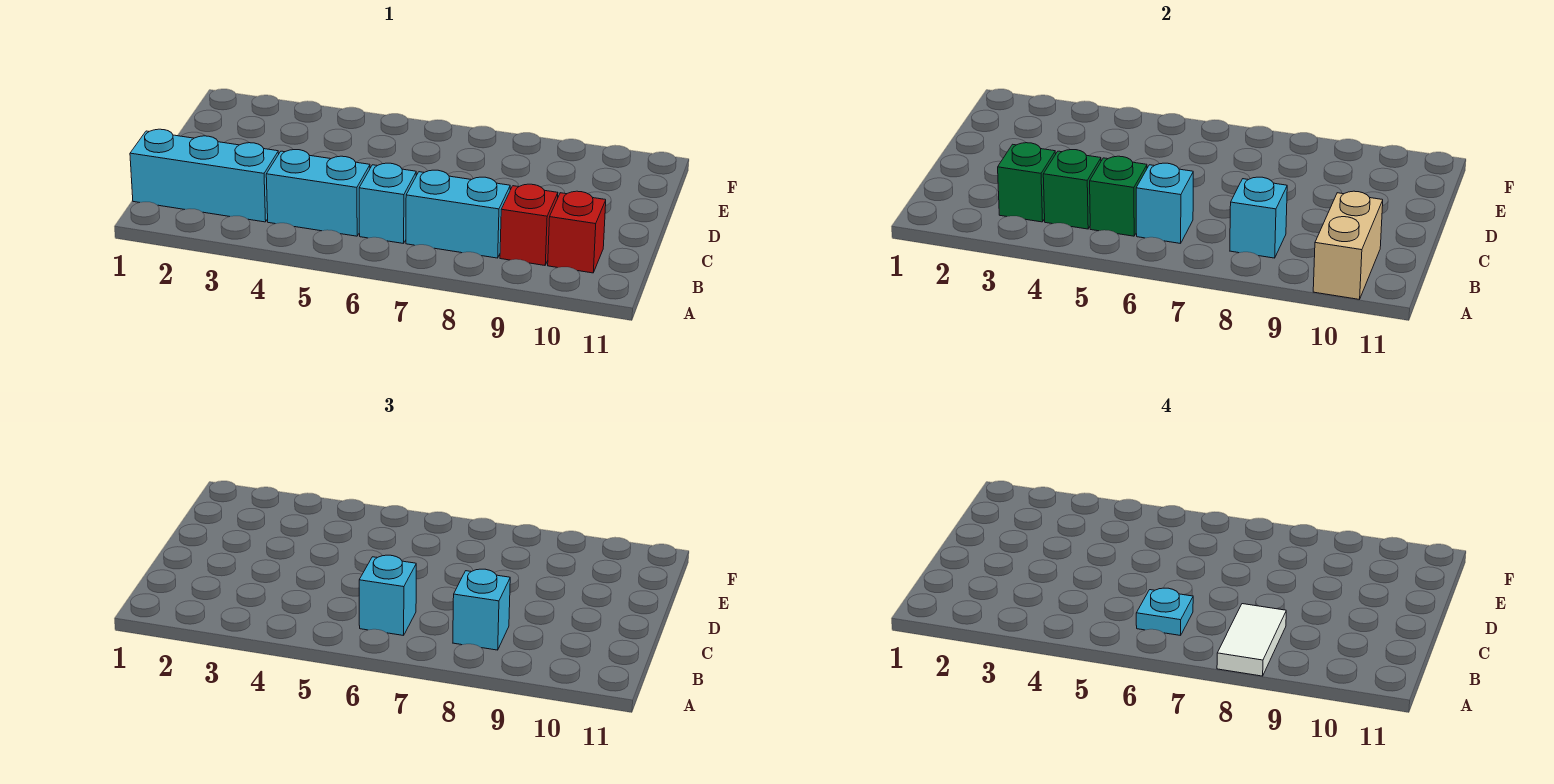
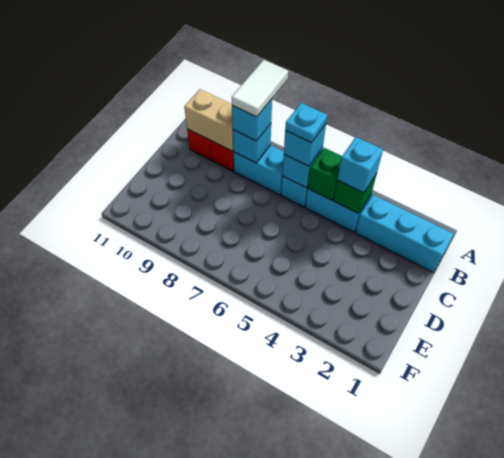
tan 1x2 brick [1313,191,1383,299] -> tan 1x2 brick turned to [184,89,233,151]
green 1x1 brick [998,143,1056,222] -> none
none -> cyan 1x1 brick [337,137,383,193]

